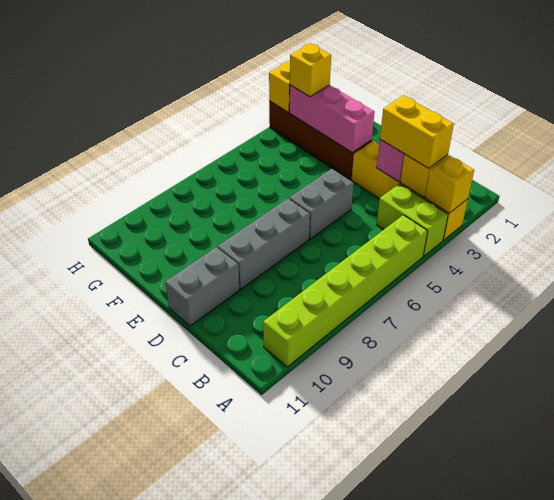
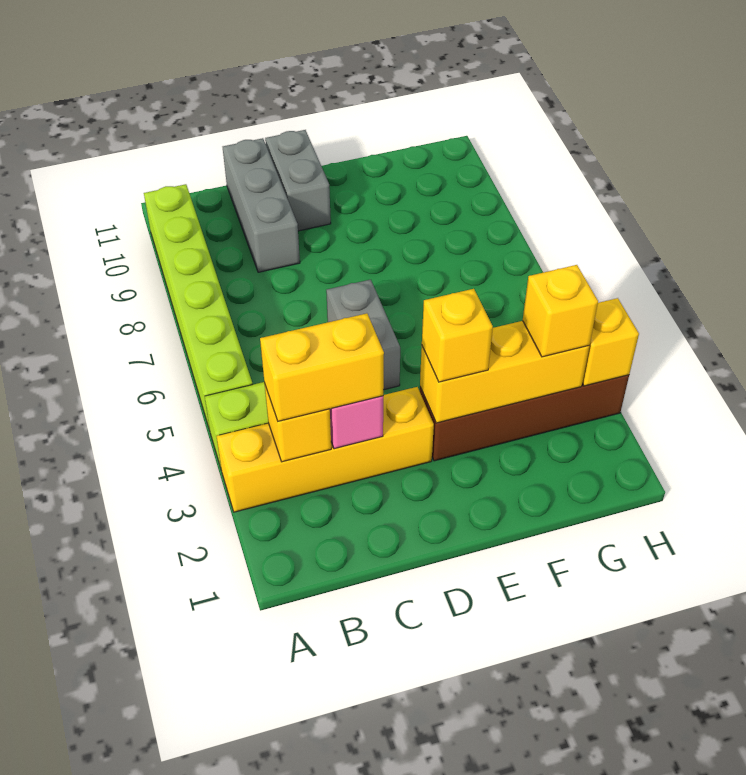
yellow 1x1 brick [425,155,474,213] -> yellow 1x1 brick moved to [422,289,493,382]
grey 1x3 brick [218,198,310,289] -> grey 1x3 brick moved to [223,138,300,272]
pink 1x3 brick [289,85,375,153] -> yellow 1x3 brick [420,321,589,423]

